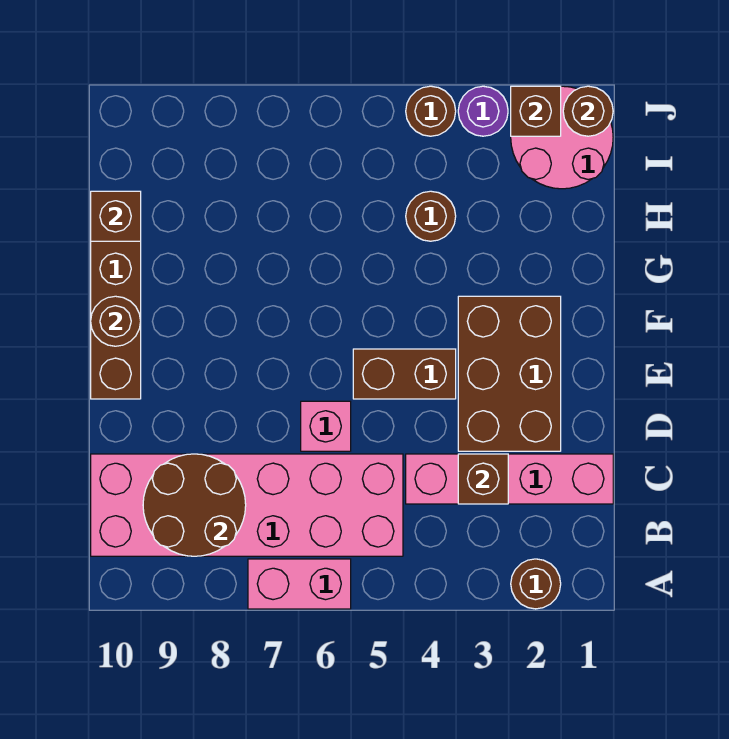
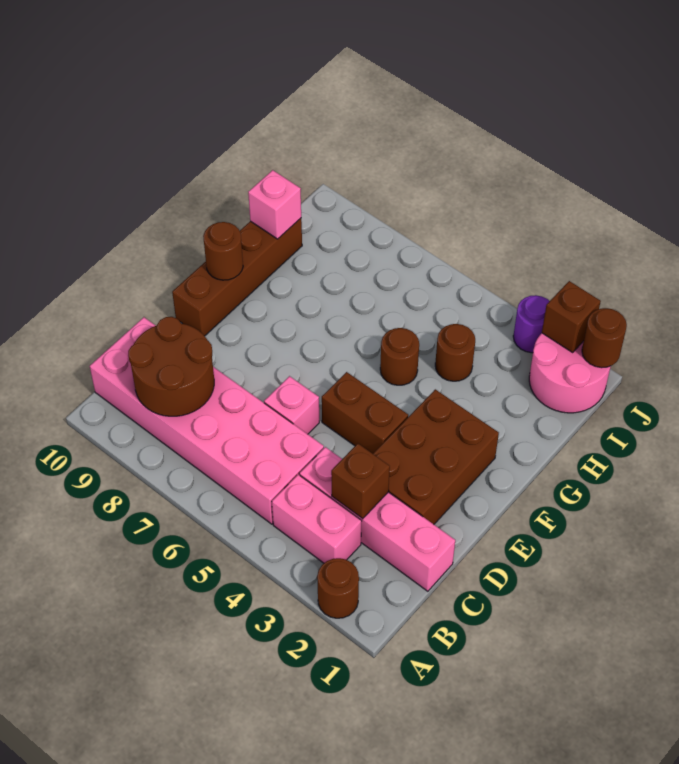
pink 1x2 brick [248,559,351,609] -> pink 1x2 brick moved to [272,475,361,563]
brown 1x1 brick [91,191,141,241] -> pink 1x1 brick [248,170,301,239]
brown 1x1 round brick [406,86,456,136] -> brown 1x1 round brick moved to [380,328,419,385]

